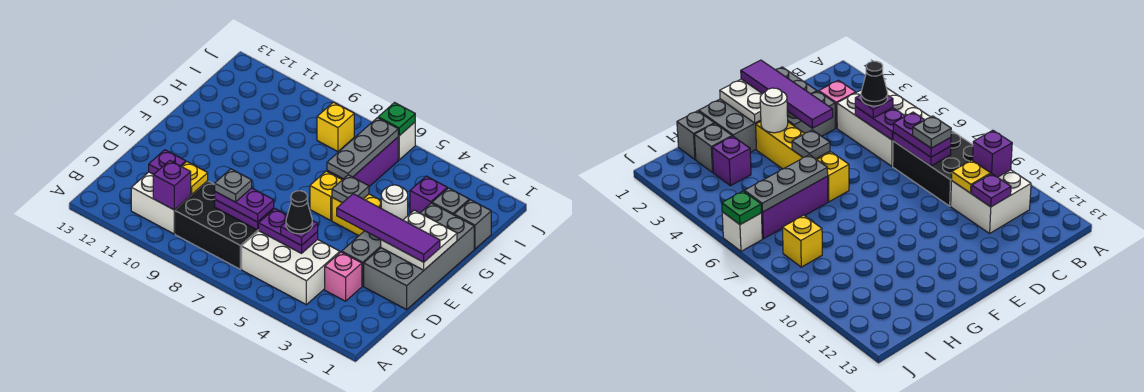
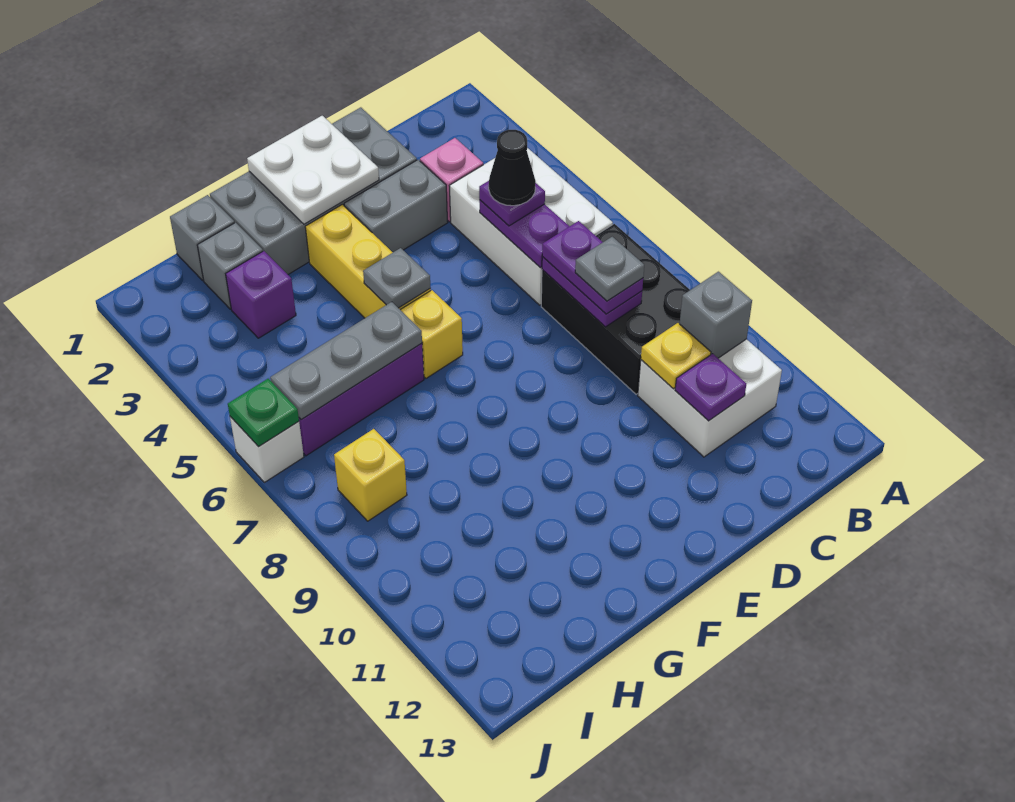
purple 1x1 brick [153,161,191,210] -> grey 1x1 brick [680,272,752,358]
purple 1x4 tile [337,194,440,262] -> none
white 1x1 round brick [381,185,408,220] -> none

